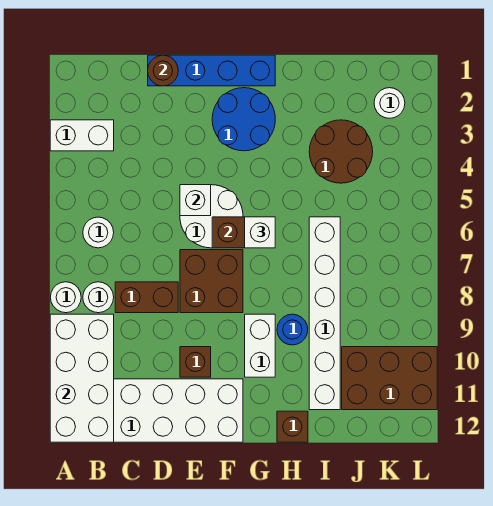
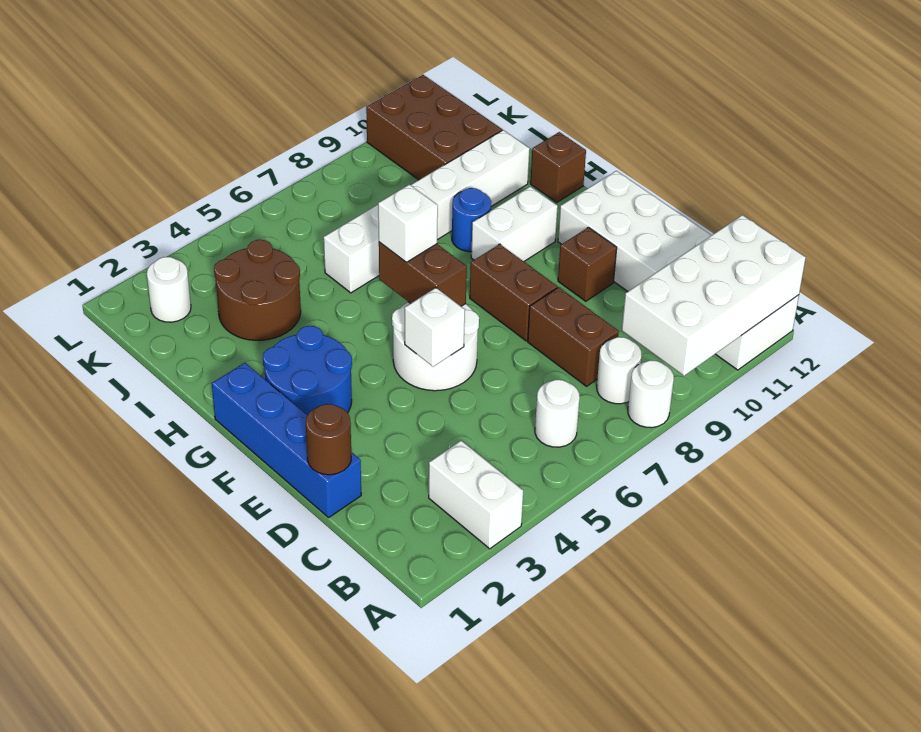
brown 2x2 brick [180,250,243,313] -> brown 1x2 brick [470,244,557,341]

